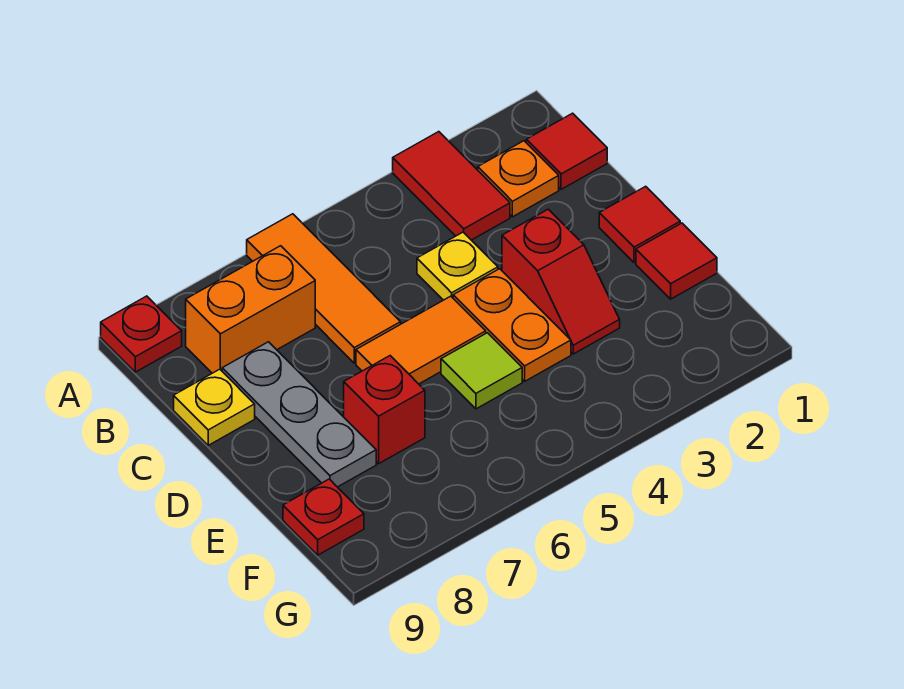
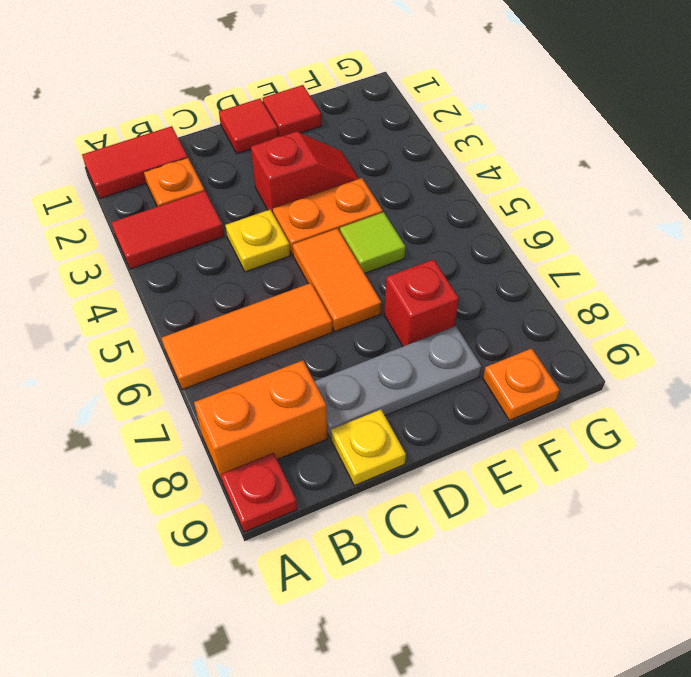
red 1x1 tile [526,113,607,189] -> red 1x2 tile [82,126,188,199]
orange 1x2 brick [186,246,315,373] -> orange 1x2 brick turned to [194,360,327,481]
red 1x1 plate [283,479,364,555] -> orange 1x1 plate [483,348,560,420]

